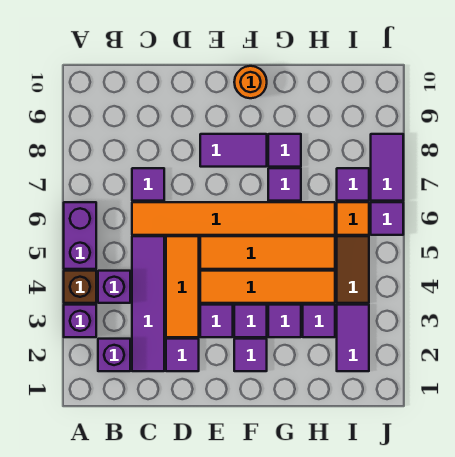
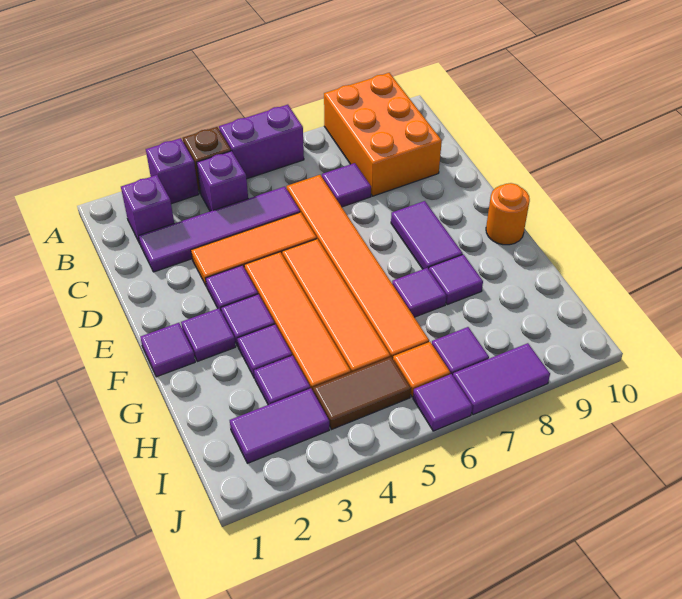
none -> orange 2x3 brick [324,73,442,196]
purple 1x1 tile [166,339,199,371] -> purple 1x1 tile moved to [140,323,195,377]

